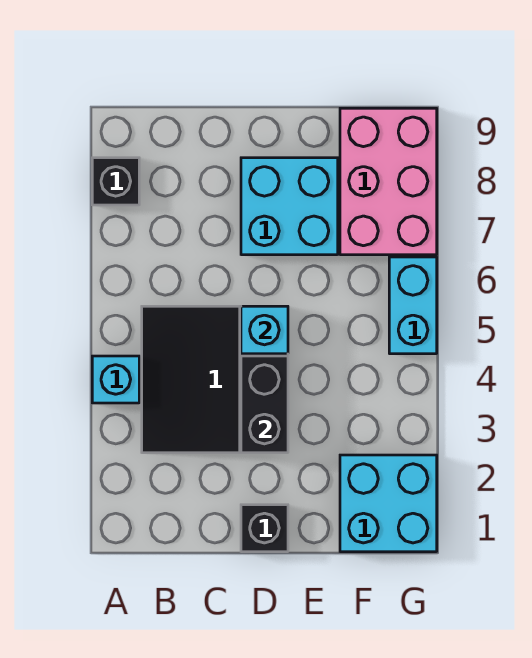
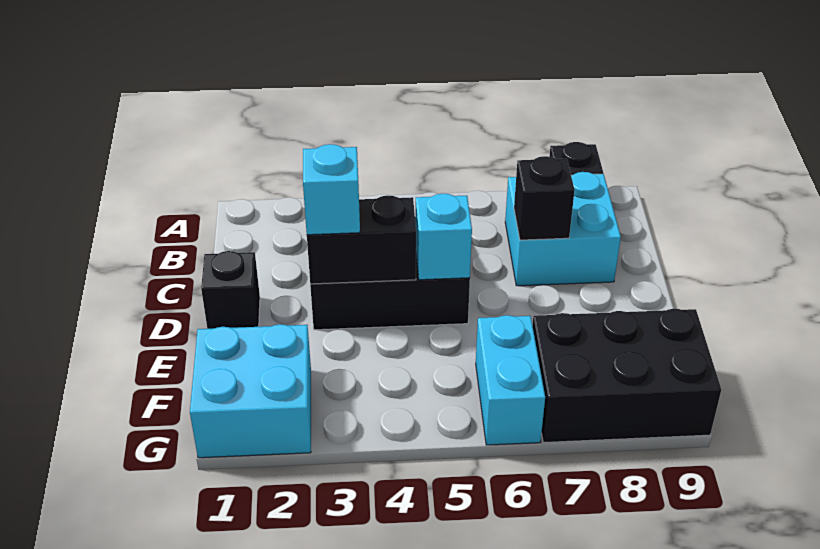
cyan 1x1 brick [92,356,139,403] -> cyan 1x1 brick moved to [303,144,360,235]
none -> black 1x1 brick [514,156,575,240]
cyan 2x2 brick [241,158,338,255] -> cyan 2x2 brick moved to [505,172,621,286]
pink 2x3 brick [340,108,437,255] -> black 2x3 brick [532,309,721,443]
cyan 1x2 brick [389,257,437,354] -> cyan 1x2 brick turned to [476,315,545,445]

